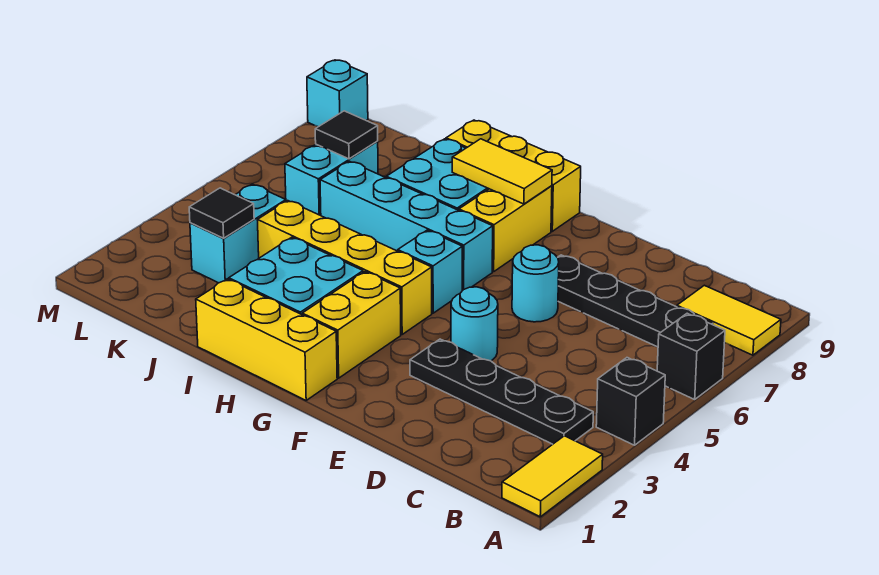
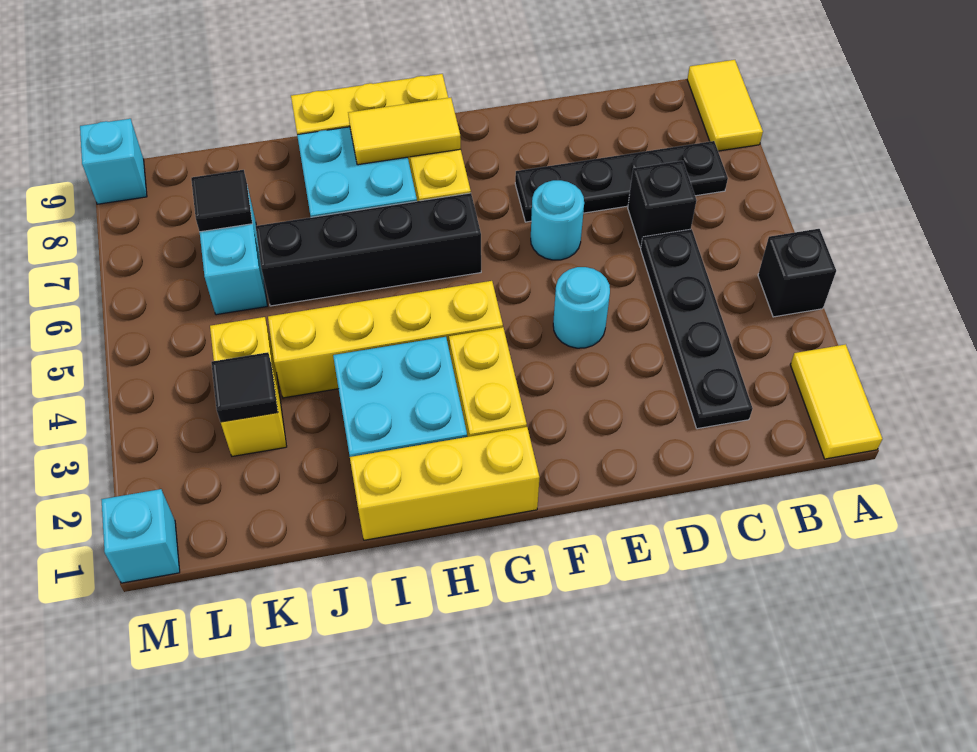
black 1x1 brick [657,313,725,399] -> black 1x1 brick moved to [628,161,696,247]
yellow 1x2 tile [677,285,781,355] -> yellow 1x2 tile turned to [687,60,763,151]
black 1x4 plate [410,339,593,444] -> black 1x4 plate turned to [641,229,753,429]
cyan 1x1 brick [398,230,462,313] -> cyan 1x1 brick moved to [101,489,180,583]
cyan 1x4 brick [320,161,493,291] -> black 1x4 brick [256,193,481,306]
cyan 1x2 brick [190,184,286,283] -> yellow 1x2 brick [210,317,287,456]

